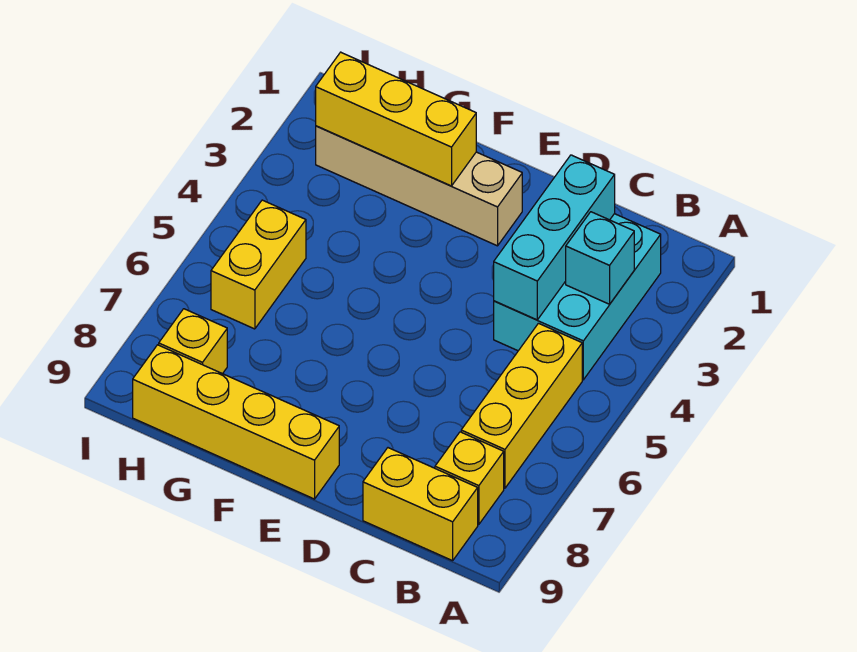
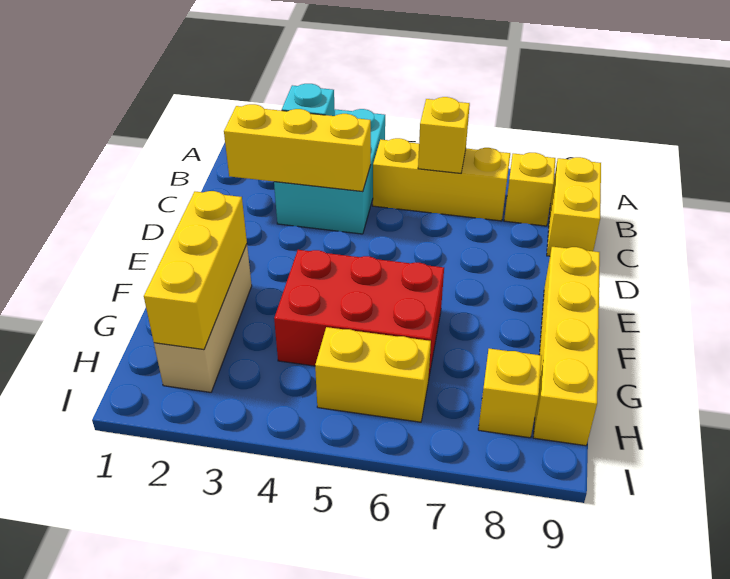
cyan 2x3 brick [494,214,661,380] -> cyan 2x3 brick turned to [274,109,385,234]
none -> yellow 1x1 brick [418,97,470,173]
cyan 1x3 brick [494,155,615,320] -> yellow 1x3 brick [224,104,371,191]
tan 1x4 brick [316,126,522,246] -> tan 1x3 brick [154,244,252,392]
none -> red 2x3 brick [274,250,444,381]

